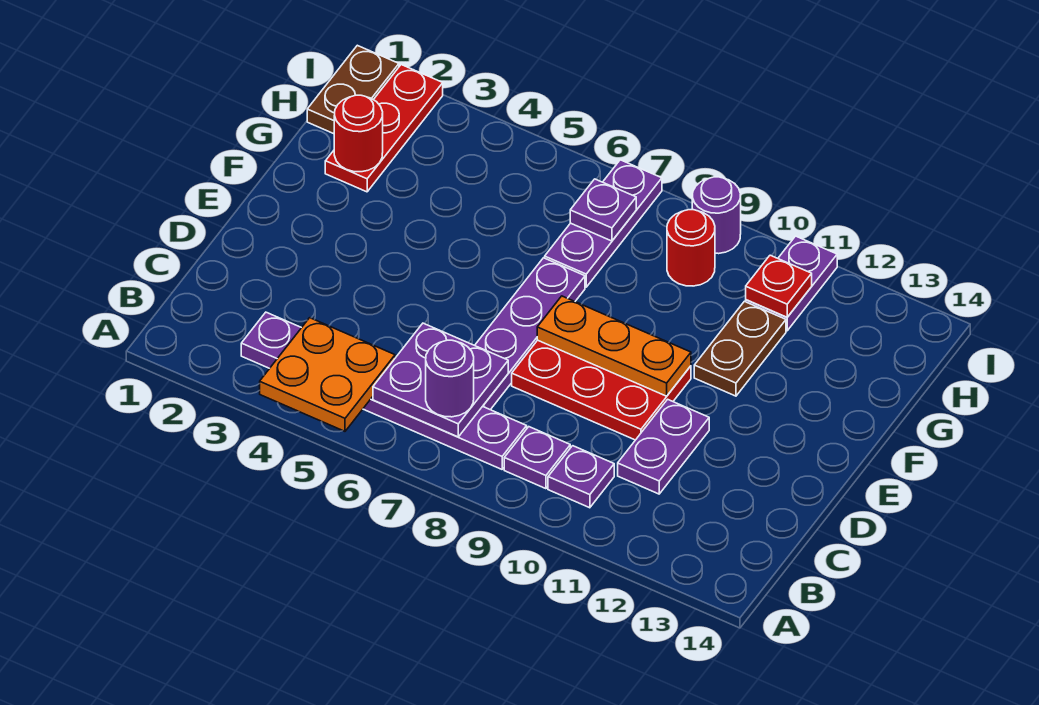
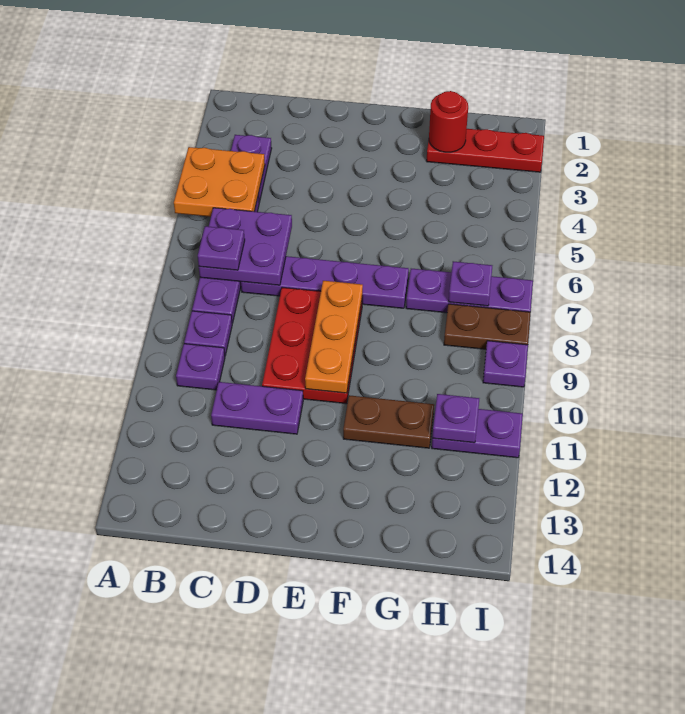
purple 1x1 round brick [426,340,474,417] -> purple 1x1 plate [198,226,245,270]
brown 1x2 plate [307,45,399,134] -> brown 1x2 plate moved to [444,304,530,349]
red 1x1 round brick [667,210,715,286] -> none
red 1x1 plate [746,255,812,317] -> purple 1x1 plate [432,394,479,443]
purple 1x1 round brick [692,177,741,254] -> purple 1x1 plate [483,341,528,387]

